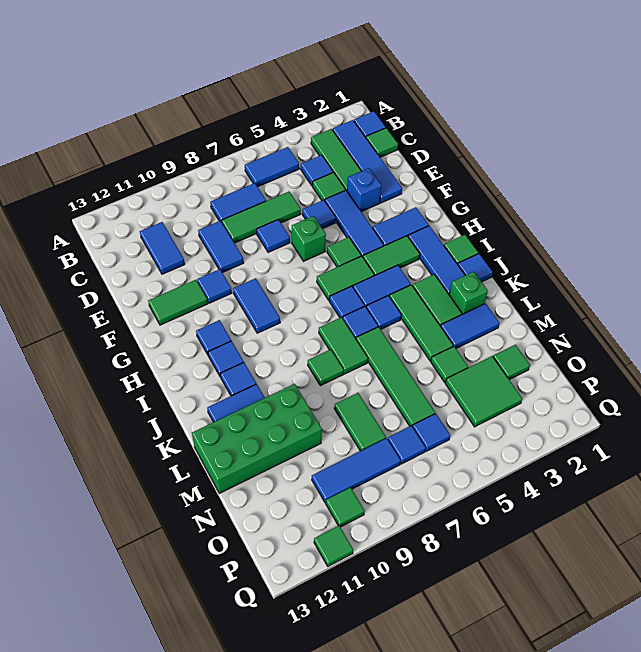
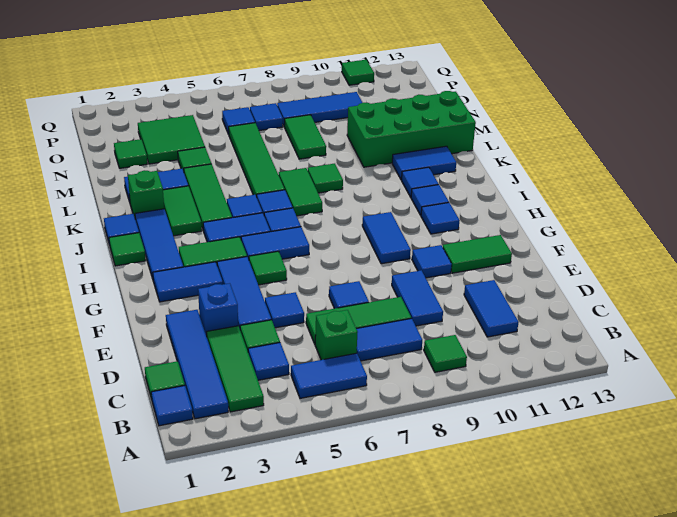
green 1x1 brick [292,216,326,261] -> green 1x1 brick moved to [315,310,358,360]
green 1x2 tile [317,256,374,300] -> blue 1x2 tile [241,227,309,259]
green 1x1 tile [326,487,365,527] -> green 1x1 tile moved to [424,335,467,372]

